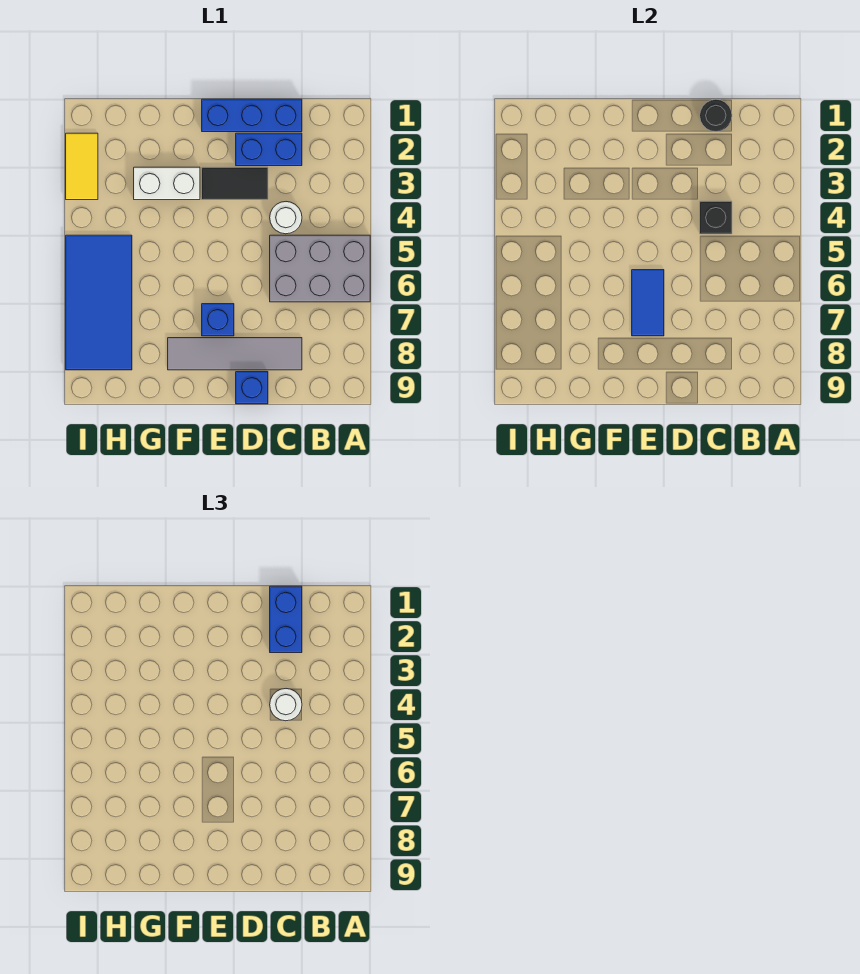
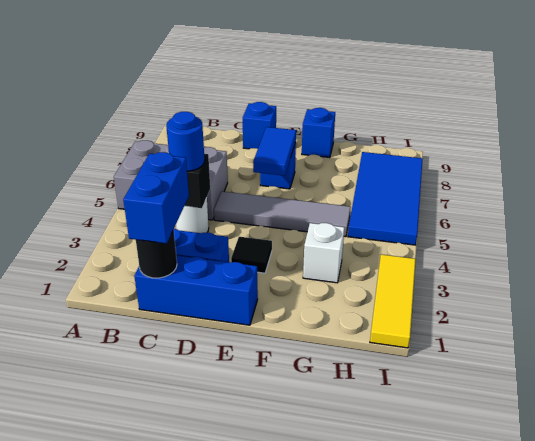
white 1x1 round brick [270,689,302,721] -> blue 1x1 round brick [166,112,205,171]
grey 1x4 tile [168,338,302,370] -> grey 1x4 tile moved to [214,191,351,237]
black 1x2 tile [202,167,268,200] -> black 1x1 tile [231,237,272,273]
white 1x2 brick [134,167,200,200] -> white 1x1 brick [303,223,344,283]
none -> blue 1x1 brick [302,108,335,158]
yellow 1x2 tile [66,133,98,200] -> yellow 1x3 tile [370,254,416,348]

